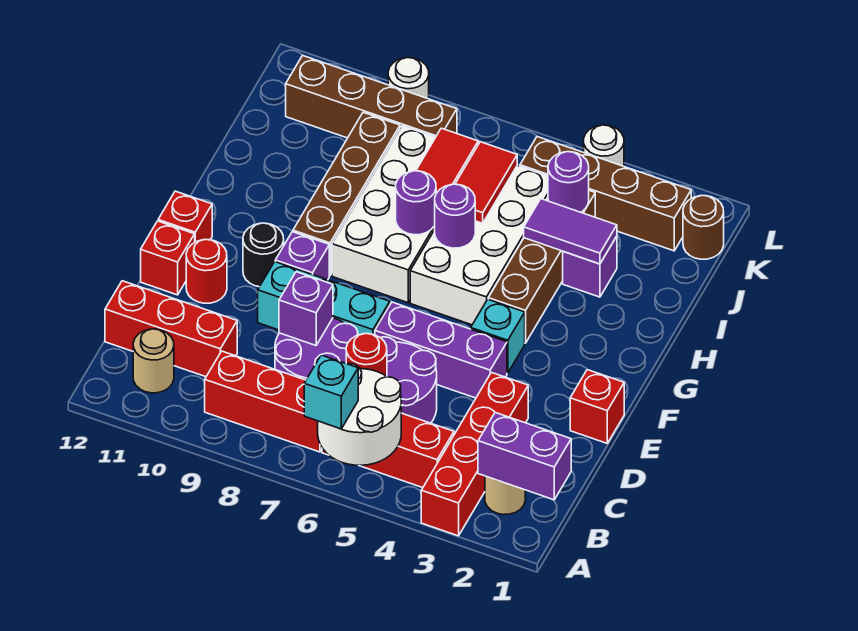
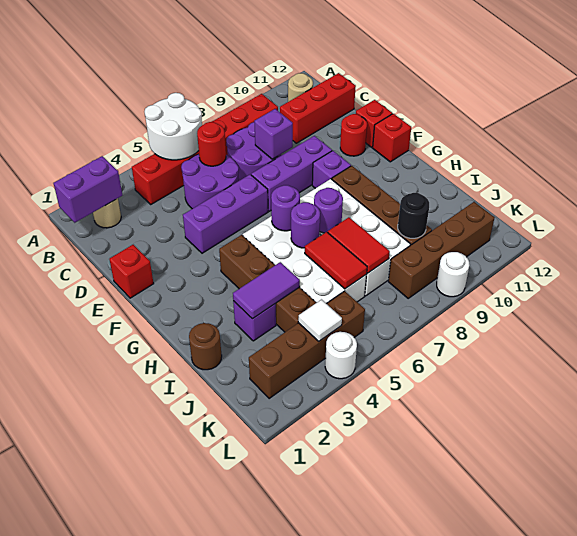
red 1x4 brick [421,373,528,536] -> none
cyan 1x1 brick [304,355,358,429] -> none
cyan 1x3 brick [258,262,390,335] -> purple 1x3 brick [251,136,332,211]
cyan 1x1 brick [471,299,525,373] -> none
black 1x1 round brick [243,223,284,287] -> black 1x1 round brick moved to [398,193,429,238]
purple 1x1 round brick [548,152,589,212] -> purple 1x1 round brick moved to [271,185,300,231]
brown 1x1 round brick [683,195,724,259] -> brown 1x1 round brick moved to [189,323,222,370]
none -> white 1x1 tile [298,300,342,341]

